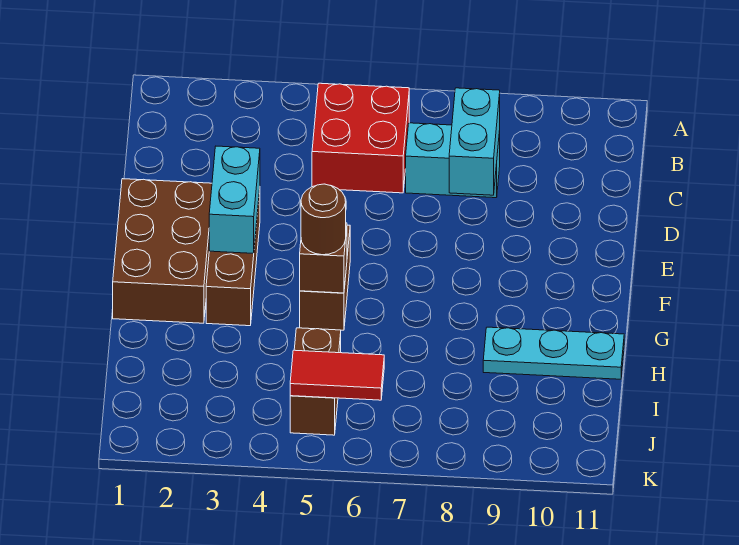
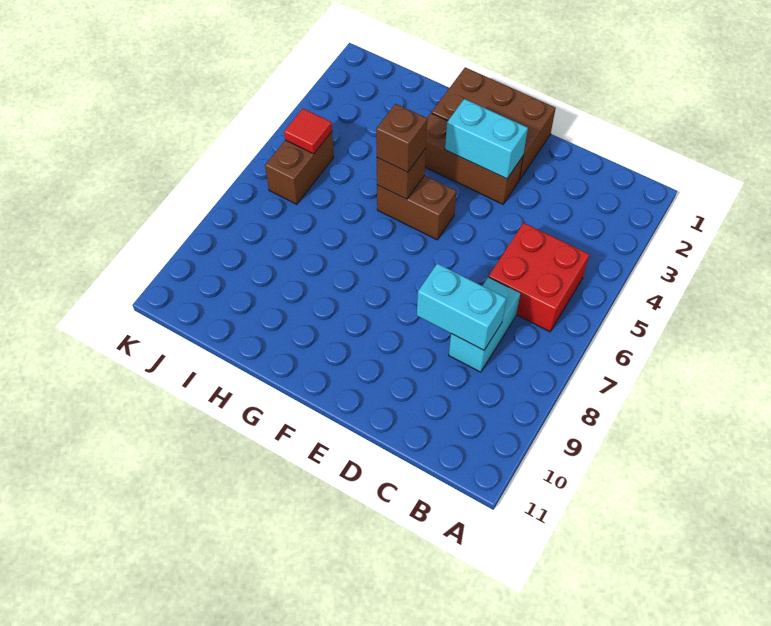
brown 1x1 round brick [301,184,346,255] -> brown 1x1 brick [376,104,427,172]
cyan 1x3 plate [483,327,624,379] -> none
brown 1x2 brick [290,328,341,435] -> brown 1x2 brick turned to [265,132,334,204]
red 1x2 tile [290,350,384,400] -> red 1x1 tile [284,109,332,154]

